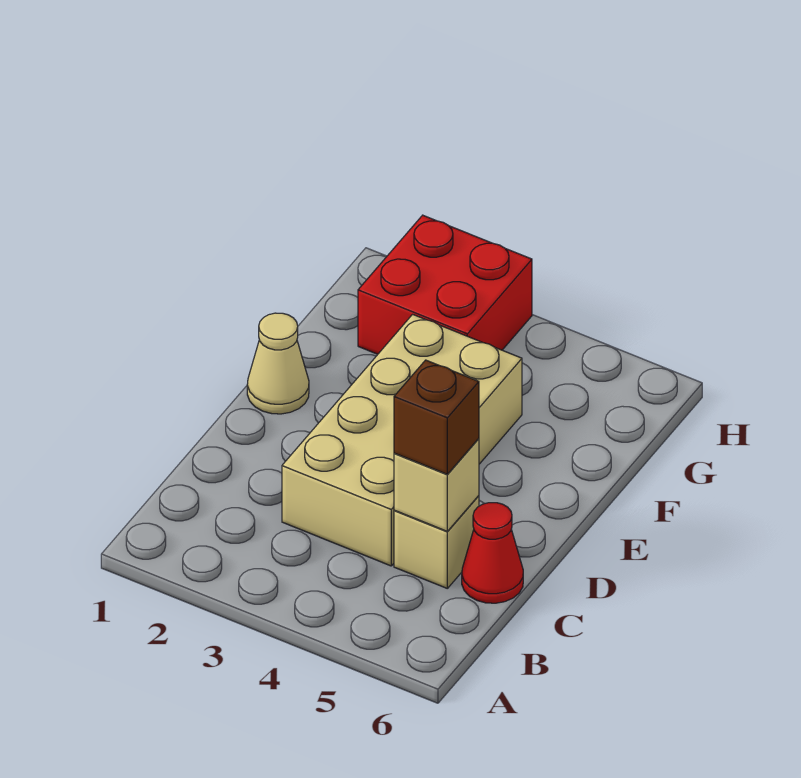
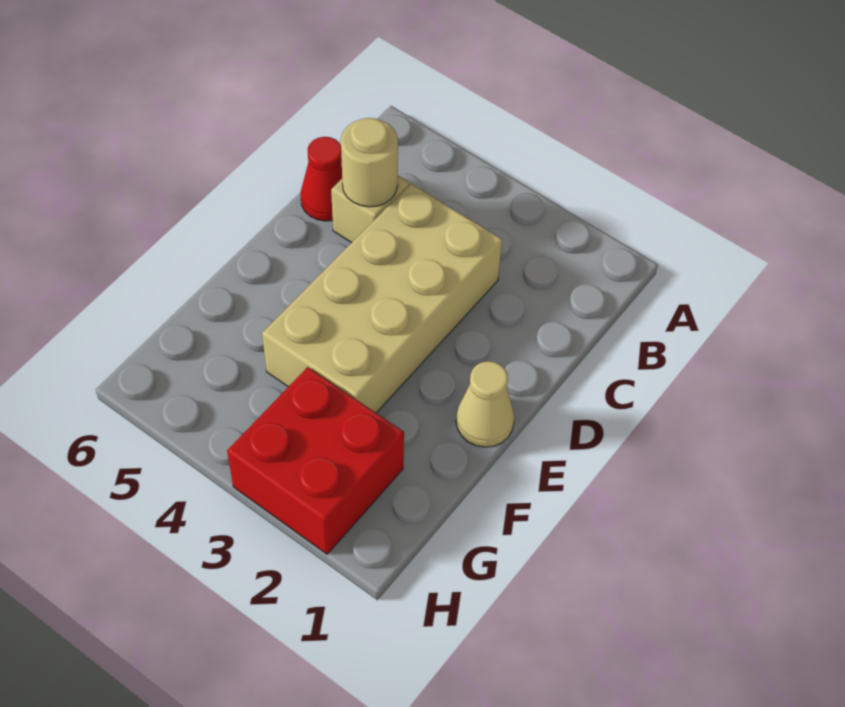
tan 1x1 brick [394,439,479,531] -> tan 1x1 round brick [341,118,398,207]
brown 1x1 brick [394,360,479,474] -> none

